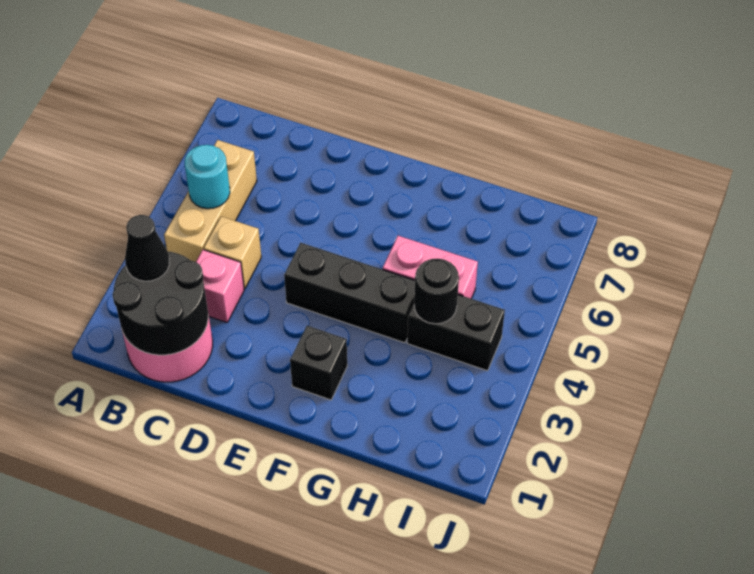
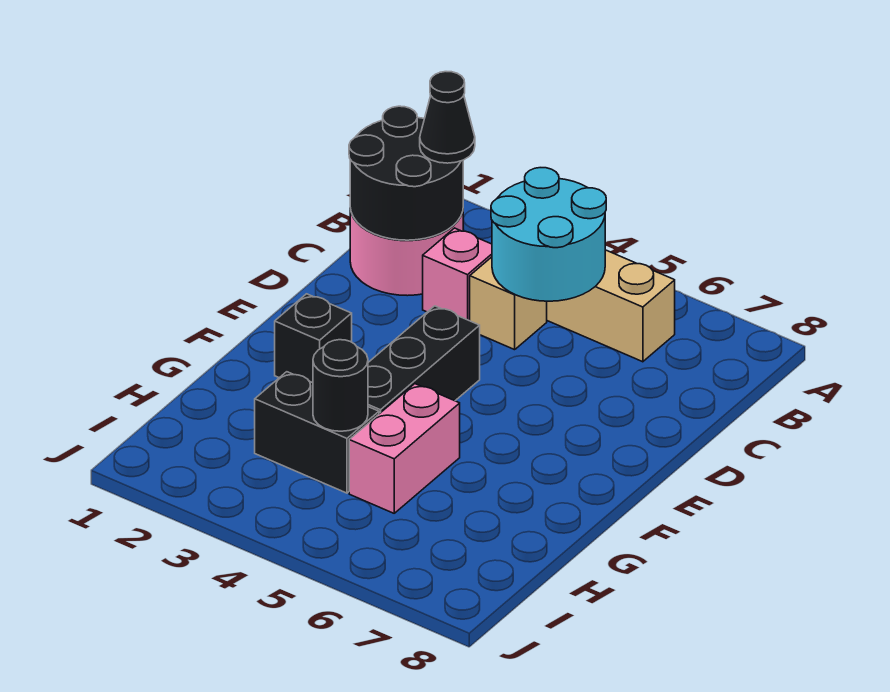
cyan 1x1 round brick [185,145,230,209] -> cyan 2x2 round brick [491,168,606,301]
black 1x2 brick [407,295,505,371] -> black 1x2 brick turned to [255,372,379,493]

